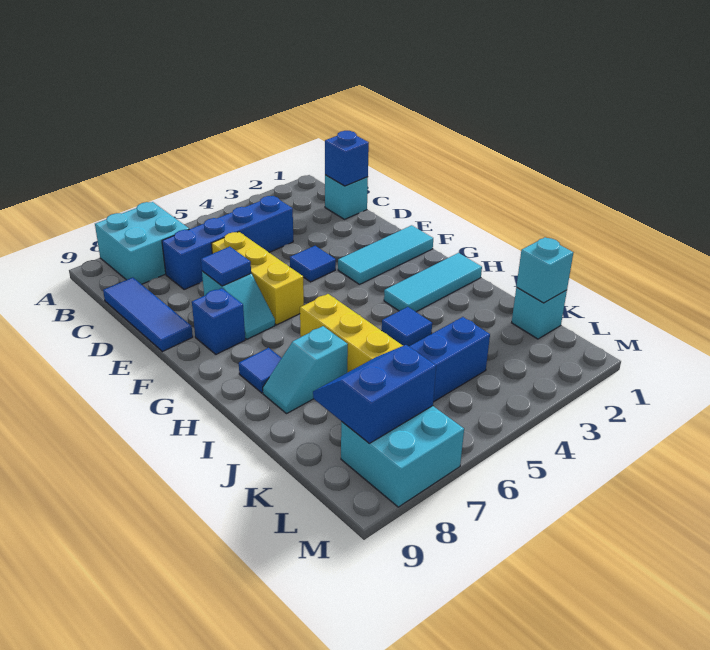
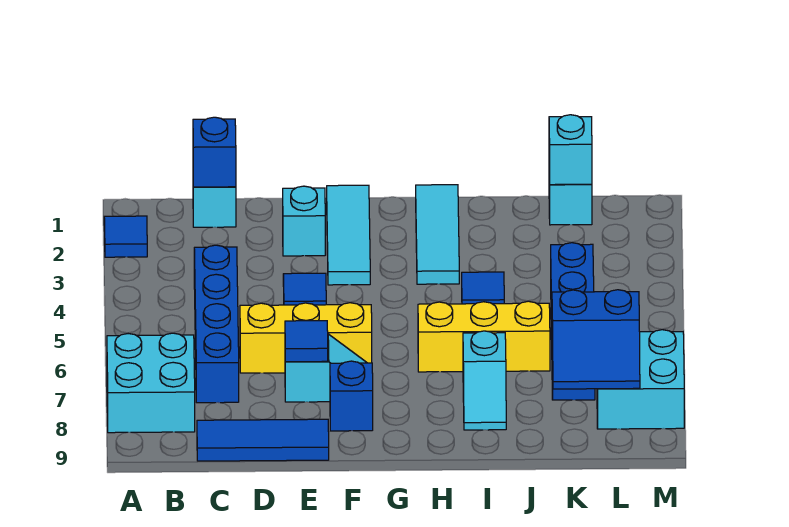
none -> cyan 1x1 brick [283,186,325,256]
blue 1x1 tile [239,348,282,393] -> blue 1x1 tile moved to [104,216,147,257]
blue 2x2 slope [313,345,436,443] -> blue 2x2 slope turned to [552,290,640,389]

